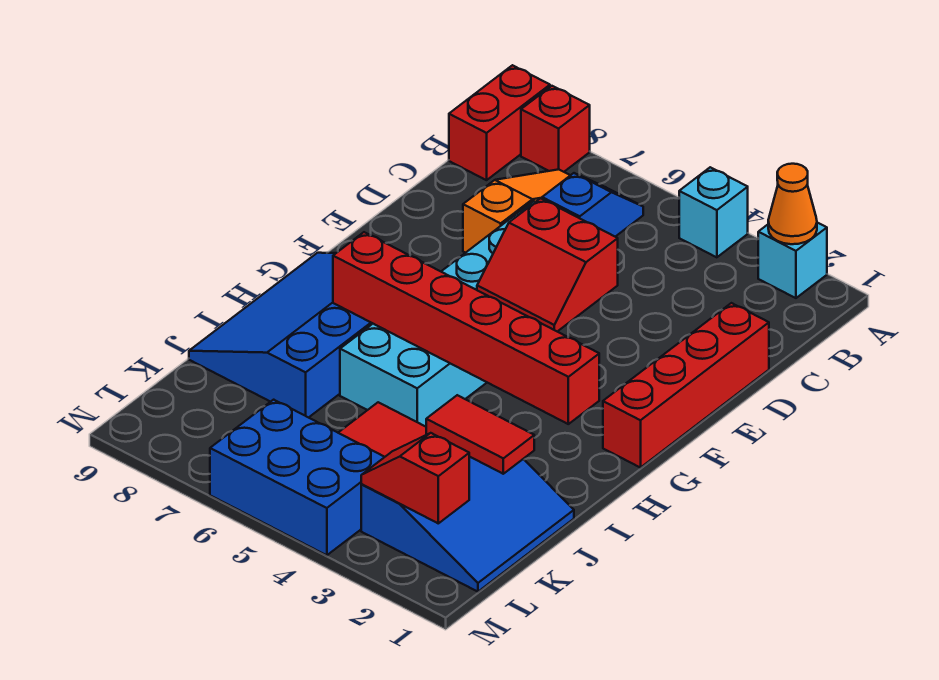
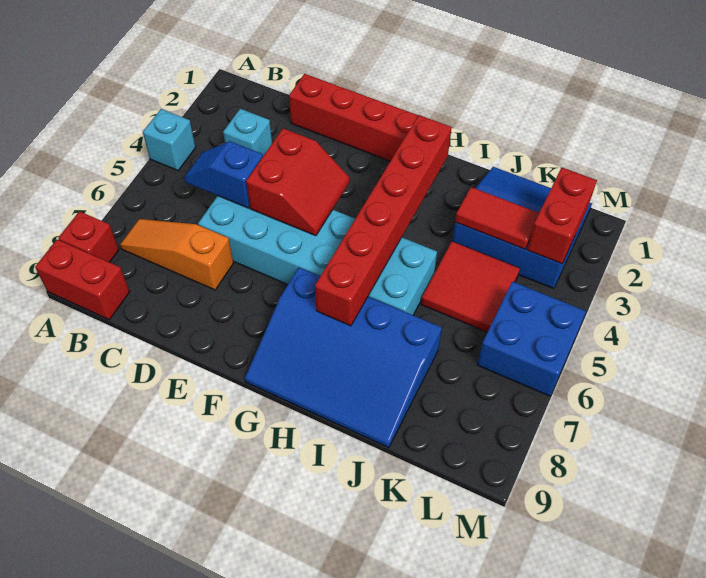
cyan 1x1 brick [758,223,827,298] -> cyan 1x1 brick moved to [223,109,272,156]
orange 1x1 cone [768,164,817,244] -> none
red 1x2 tile [426,395,534,474] -> red 1x2 tile turned to [455,187,539,249]
red 1x2 slope [361,433,469,523] -> red 1x2 brick [527,168,597,264]
blue 2x3 brick [210,400,384,555] -> blue 2x2 brick [477,282,586,396]

